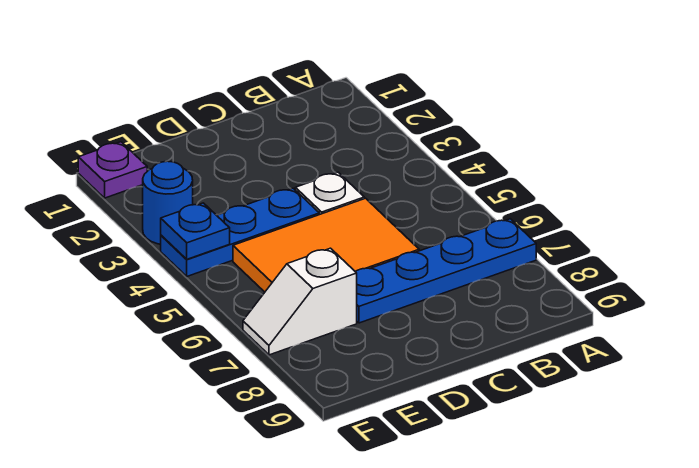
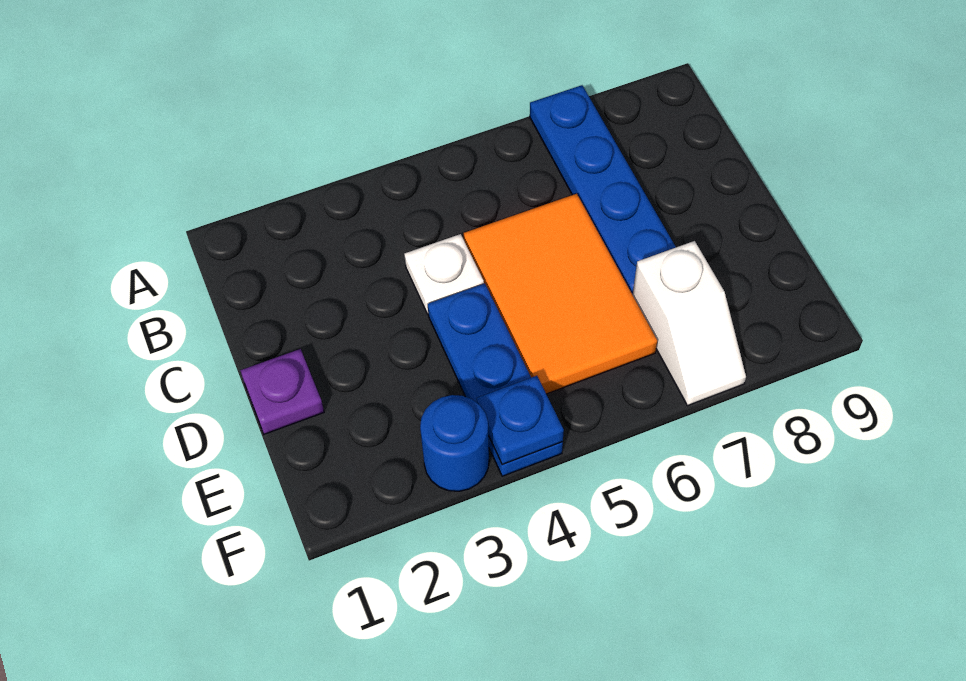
purple 1x1 plate [78,142,147,198] -> purple 1x1 plate moved to [240,349,324,434]

